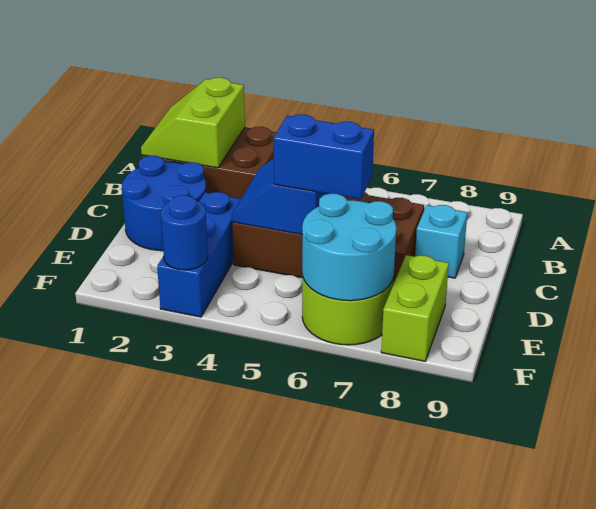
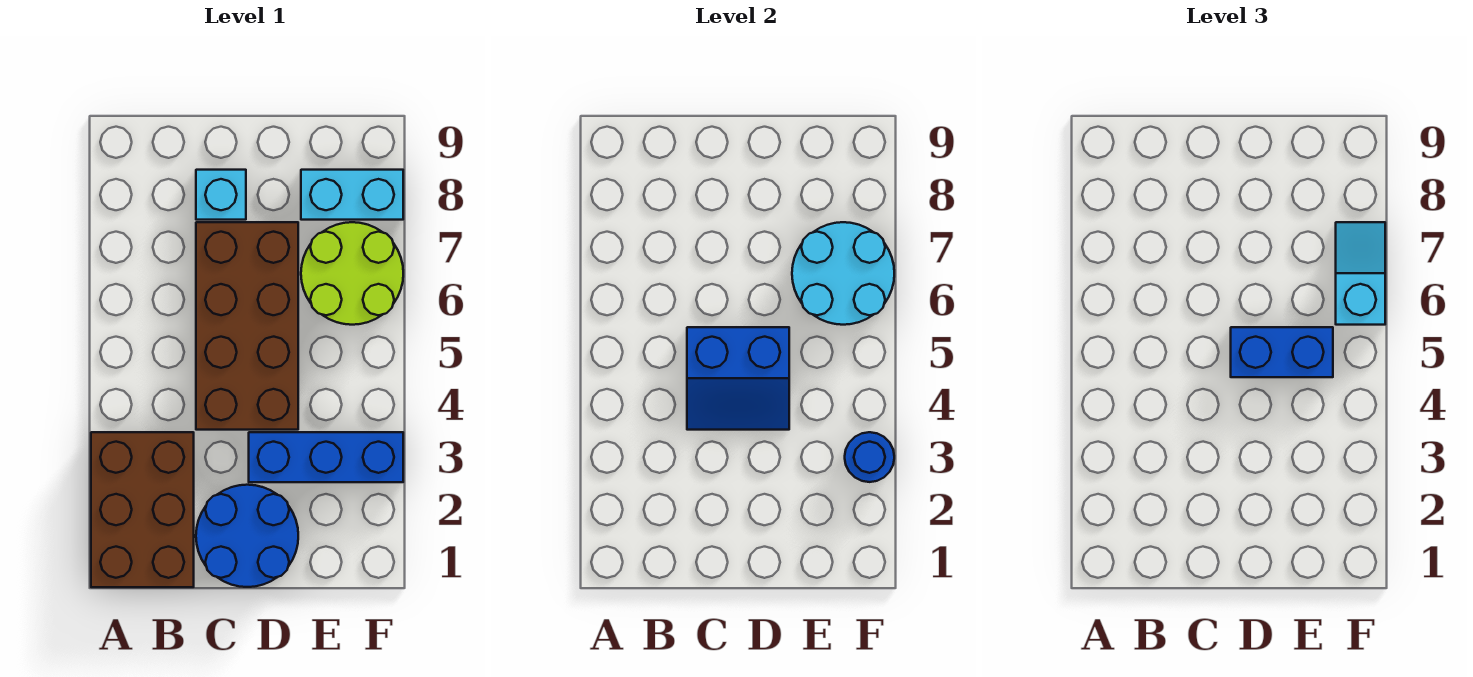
lime 2x2 slope [141,78,245,168] -> none
blue 1x2 brick [274,114,374,199] -> blue 1x2 brick turned to [1231,327,1333,377]
lime 1x2 brick [381,255,449,361] -> cyan 1x2 brick [301,170,403,220]
none -> cyan 1x2 slope [1336,222,1385,325]

